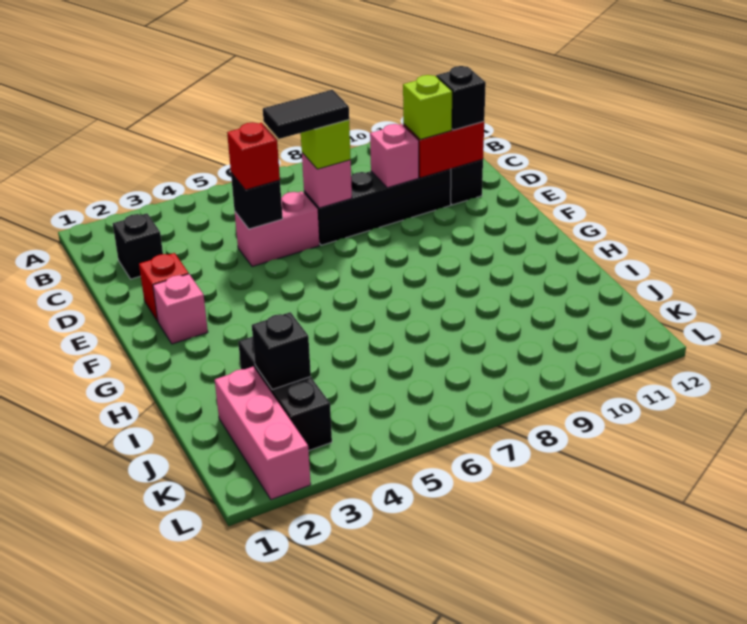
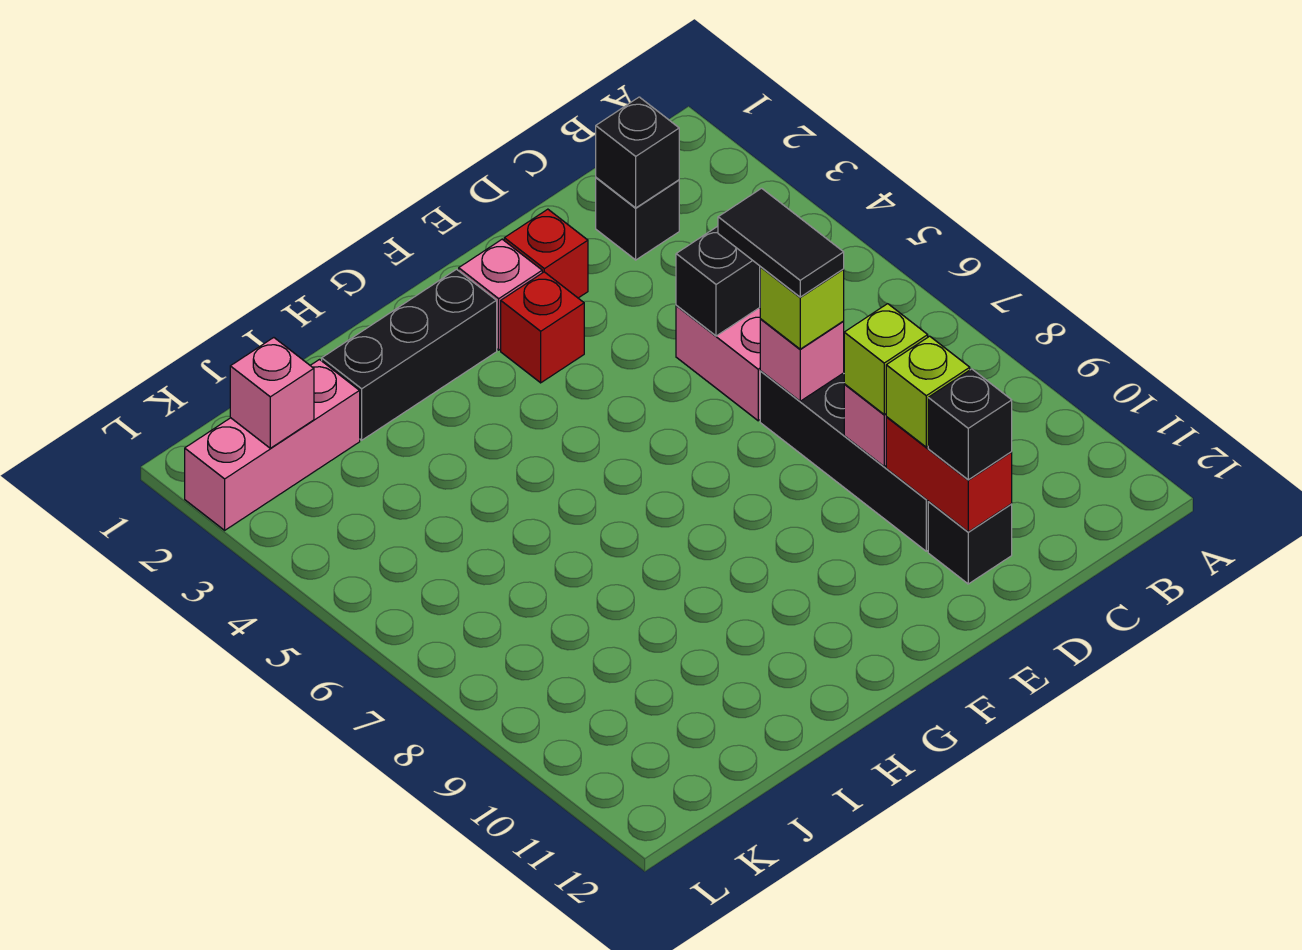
red 1x1 brick [227,122,280,190] -> red 1x1 brick moved to [501,272,584,383]
none -> lime 1x1 brick [844,304,928,414]
black 1x3 brick [238,337,332,451] -> black 1x3 brick moved to [322,269,497,440]
black 1x1 brick [252,312,311,390] -> black 1x1 brick moved to [596,97,679,208]
none -> pink 1x1 brick [230,338,314,448]

